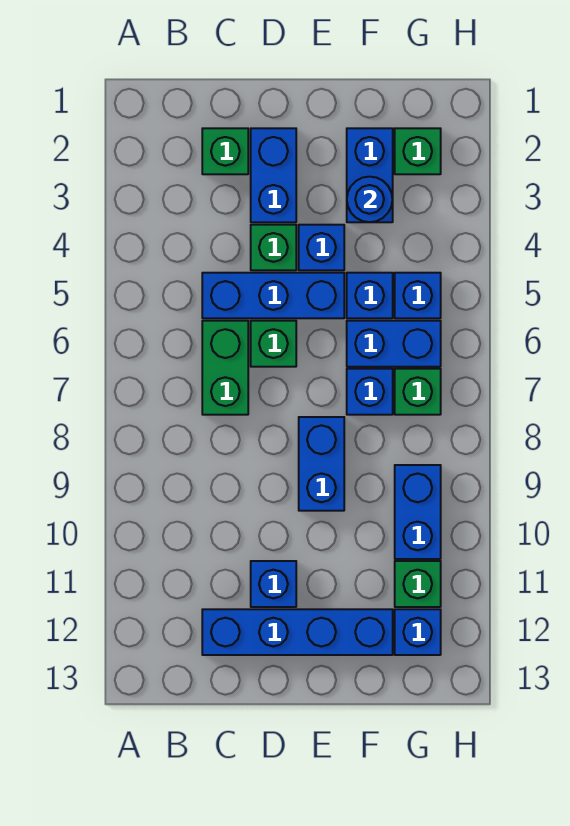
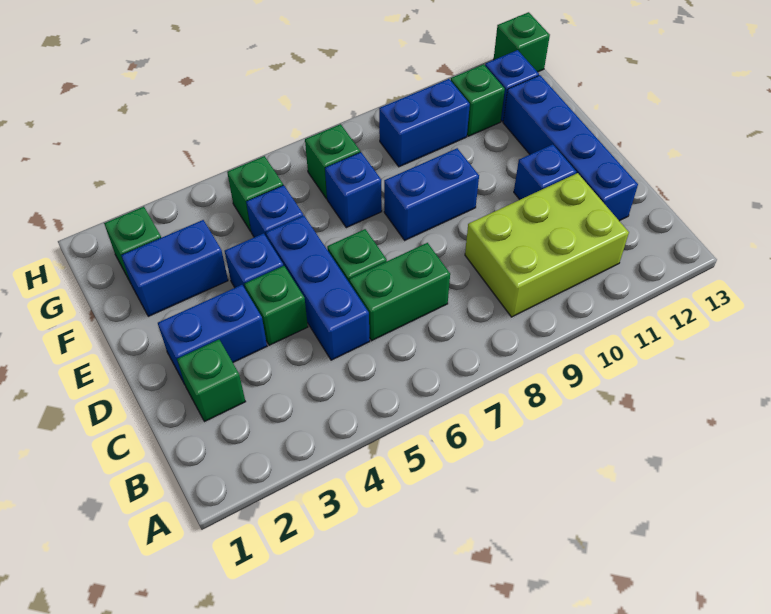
none -> lime 2x3 brick [465,173,629,317]
blue 1x1 round brick [347,177,393,222] -> none
blue 1x2 brick [347,321,441,367] -> none
blue 1x1 brick [395,273,441,318] -> green 1x1 brick [227,156,283,231]
none -> green 1x1 brick [494,12,550,72]

